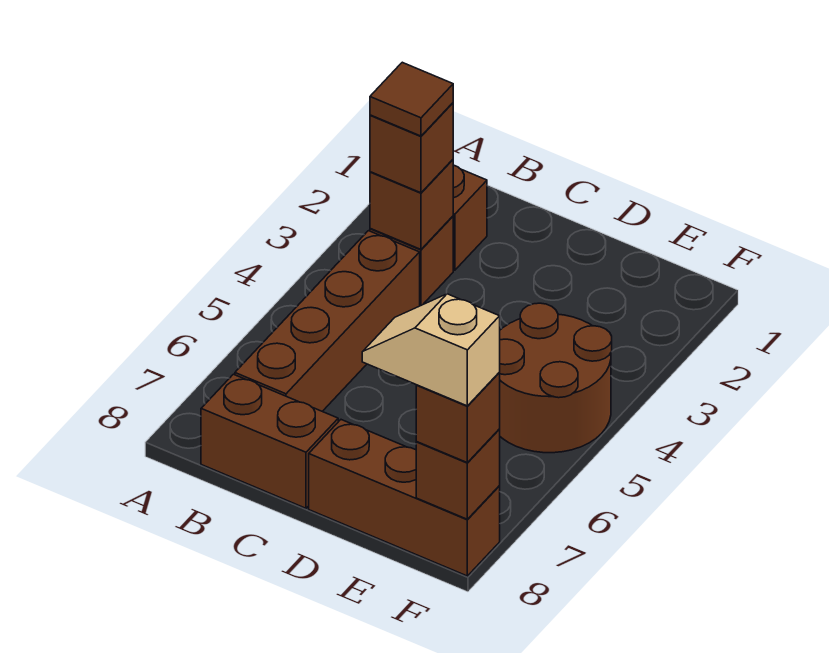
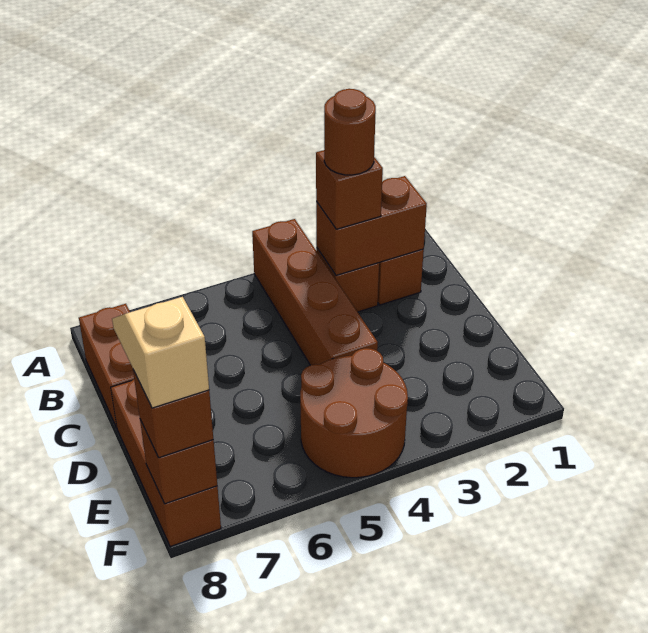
brown 1x1 brick [370,160,453,249] -> brown 1x2 brick [316,176,427,275]
brown 1x1 tile [370,62,453,136] -> brown 1x1 round brick [324,89,376,175]
brown 1x4 brick [235,231,420,411] -> brown 1x4 brick turned to [252,219,378,365]

